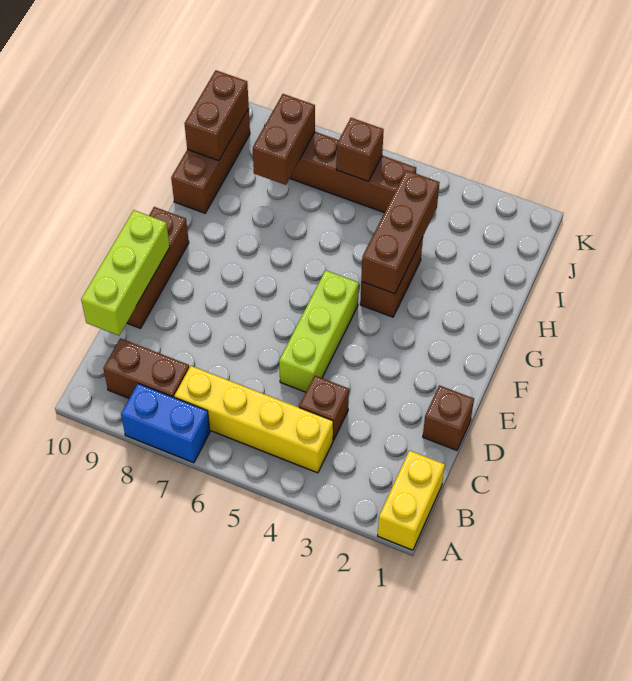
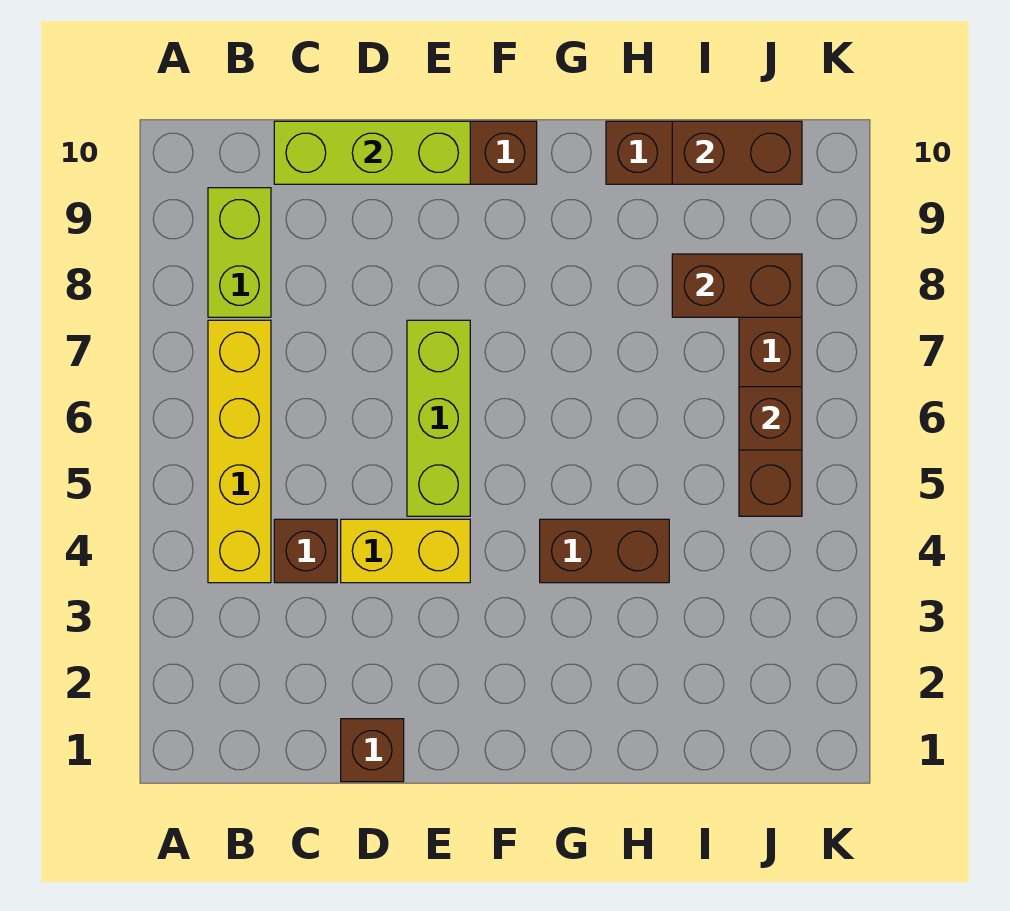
yellow 1x2 brick [378,450,445,550] -> yellow 1x2 brick moved to [341,519,470,583]
blue 1x2 brick [121,384,210,463] -> none
brown 1x2 brick [103,338,189,398] -> lime 1x2 brick [208,188,271,317]
lime 1x3 brick [279,270,359,392] -> lime 1x3 brick turned to [407,320,470,516]
brown 1x3 brick [361,170,440,294] -> none

